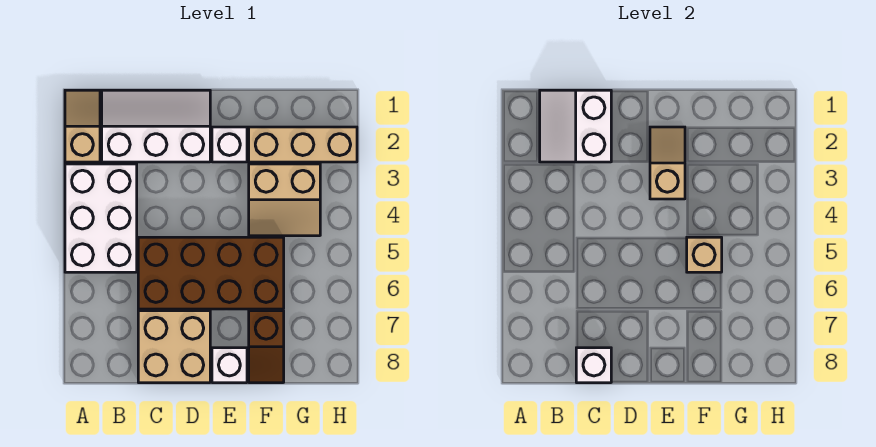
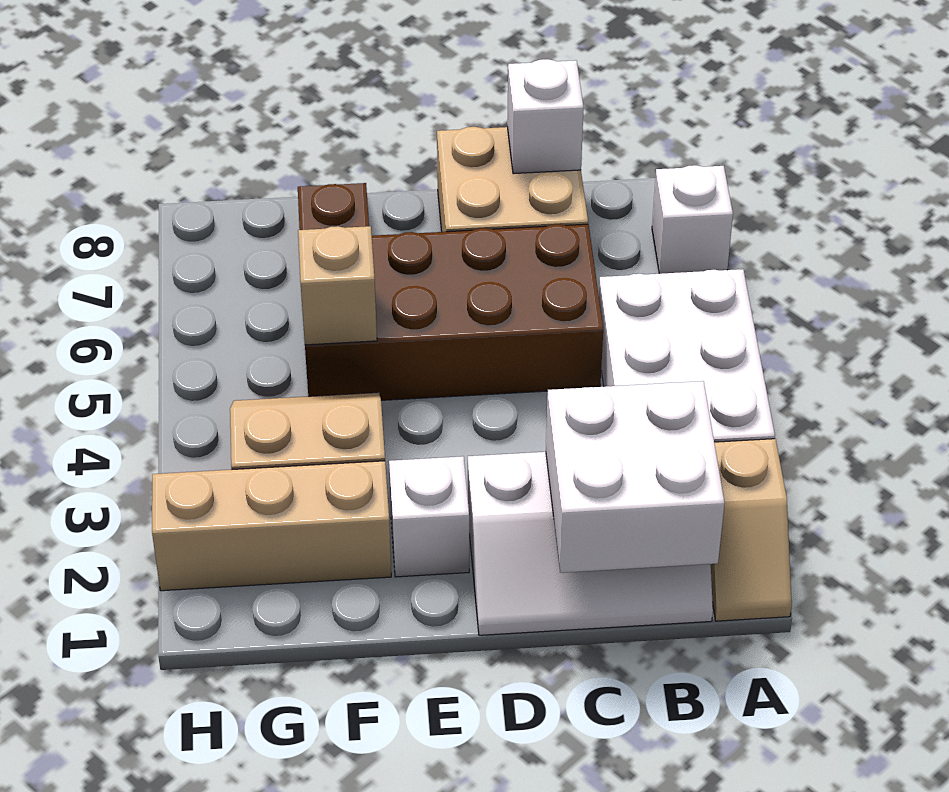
white 2x2 slope [540,90,611,162] -> white 2x2 brick [546,381,725,573]
tan 1x2 slope [650,127,685,199] -> none
white 1x1 brick [212,348,247,383] -> white 1x1 brick moved to [652,165,733,274]

